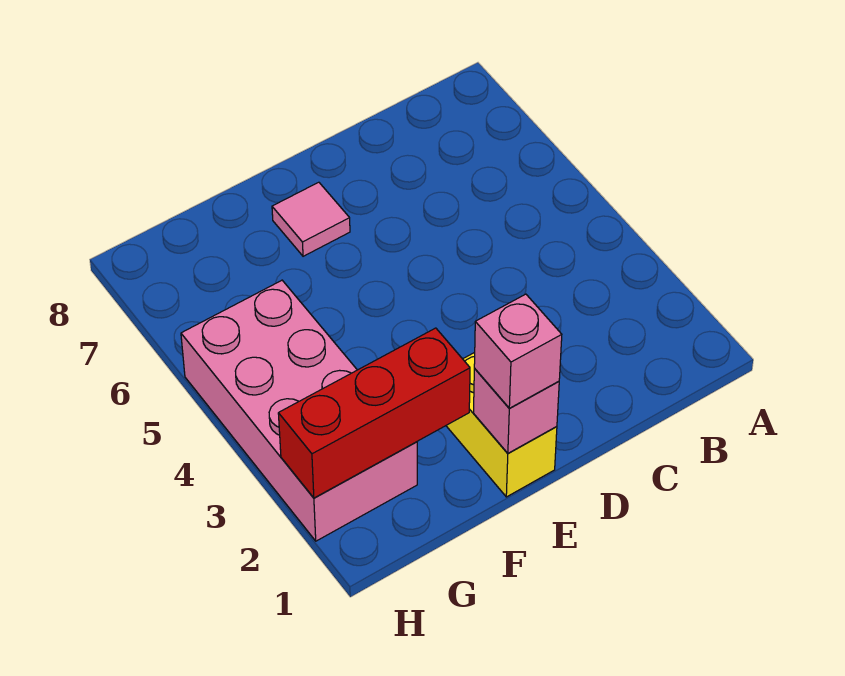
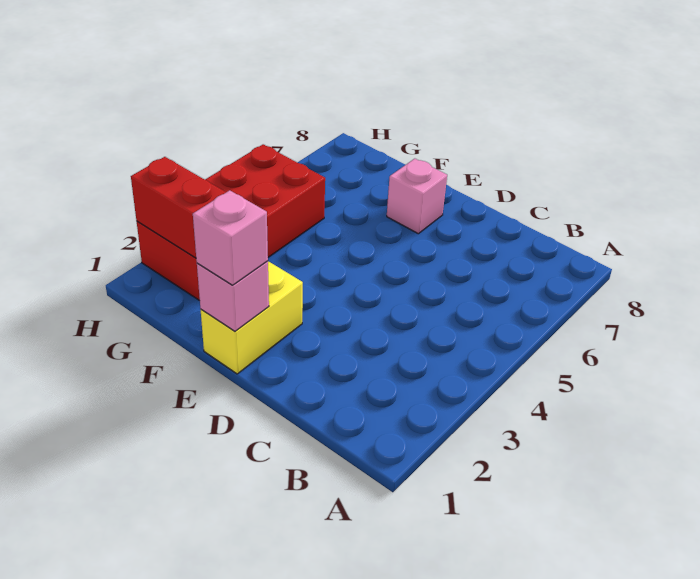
pink 1x1 tile [272,182,350,256] -> pink 1x1 brick [387,159,447,234]
pink 2x4 brick [181,280,417,541] -> red 2x4 brick [137,144,325,301]

